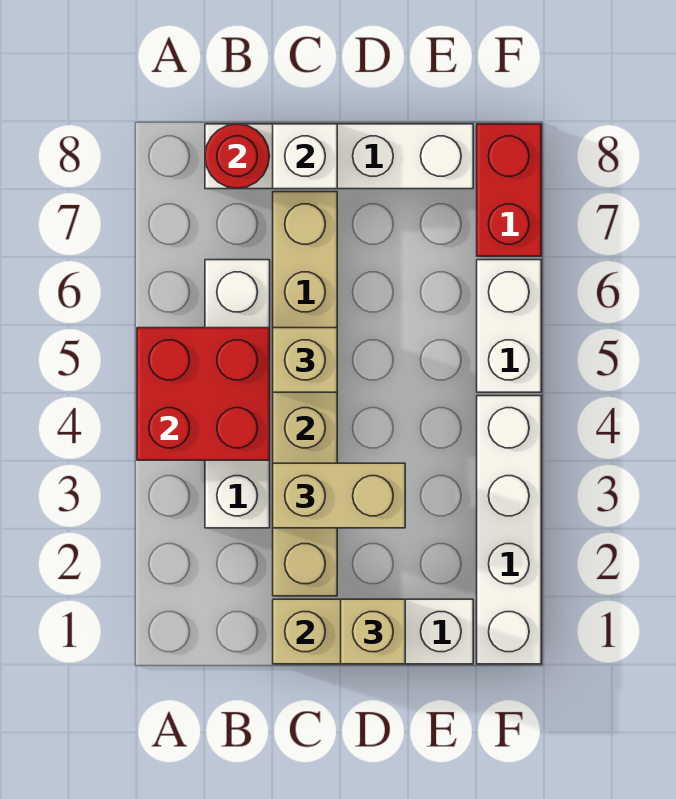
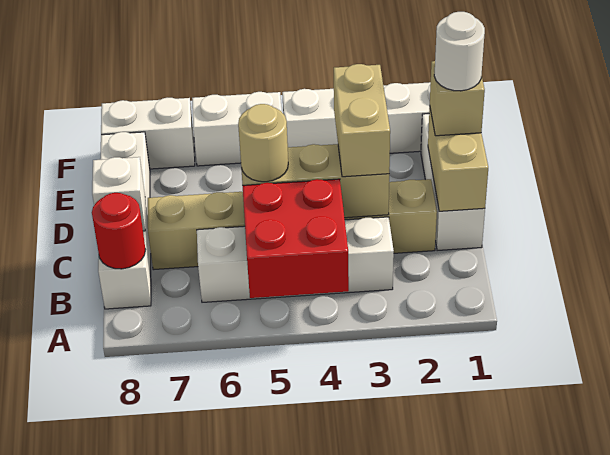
tan 1x1 brick [273,328,337,392] -> tan 1x1 round brick [238,104,288,182]
none -> white 1x1 round brick [434,12,485,91]
red 1x2 brick [477,124,541,256] -> white 1x2 brick [101,98,195,169]

